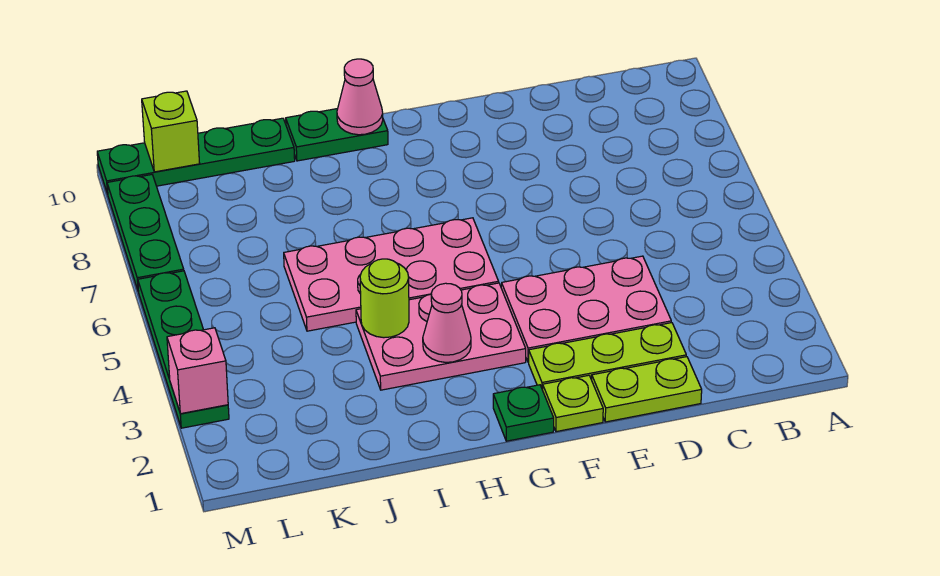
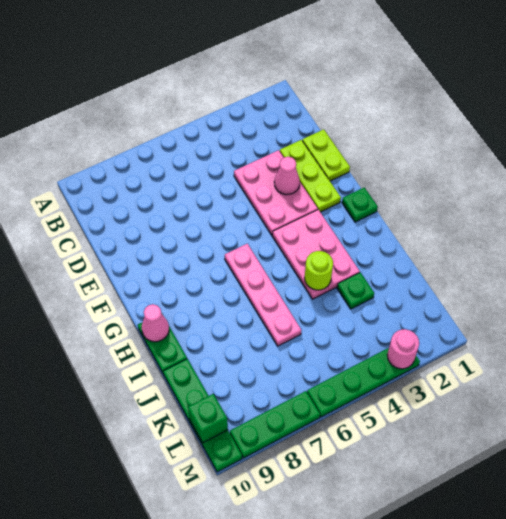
lime 1x1 plate [543,375,603,432] -> none
pink 2x4 plate [284,218,499,331] -> pink 1x4 plate [225,244,301,346]
pink 1x1 cone [423,283,471,362] -> pink 1x1 cone moved to [274,157,300,195]
none -> green 1x1 plate [337,272,374,309]
lime 1x1 brick [142,91,200,172] -> green 1x1 brick [188,394,228,443]
pink 1x1 brick [167,328,228,414] -> pink 1x1 round brick [387,329,419,369]

